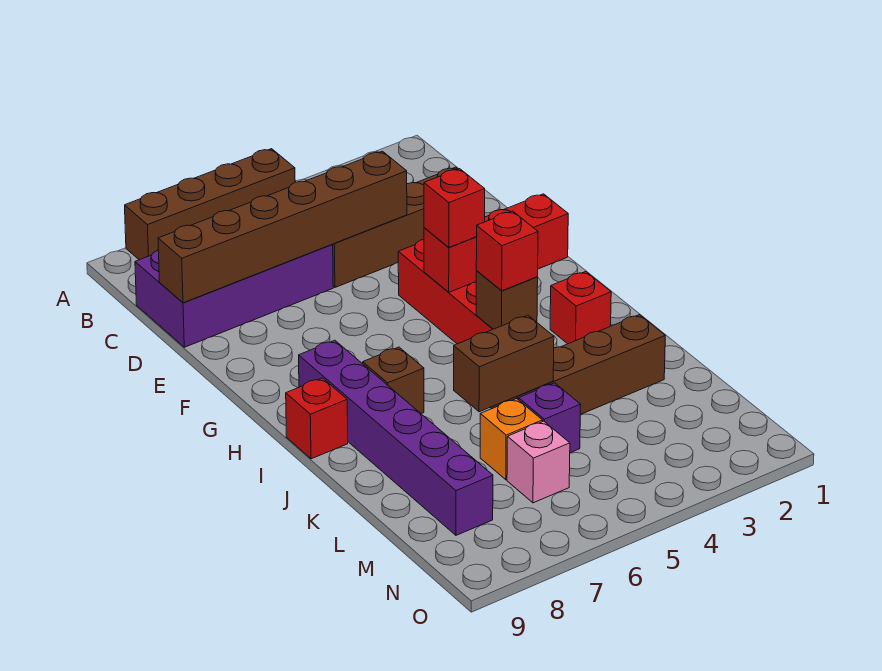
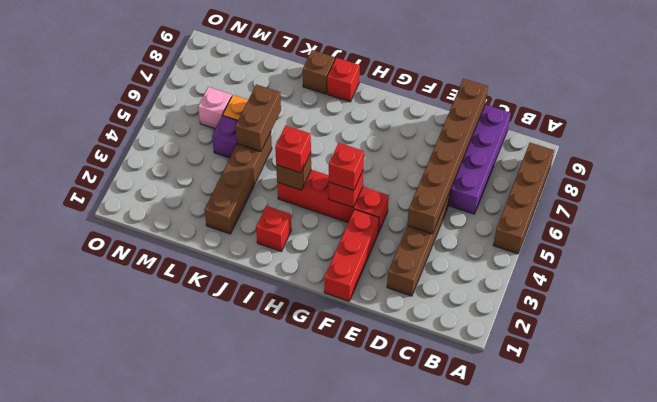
purple 1x6 brick [299,340,493,535] -> none
brown 1x1 brick [363,347,424,414] -> brown 1x1 brick moved to [303,50,335,94]

